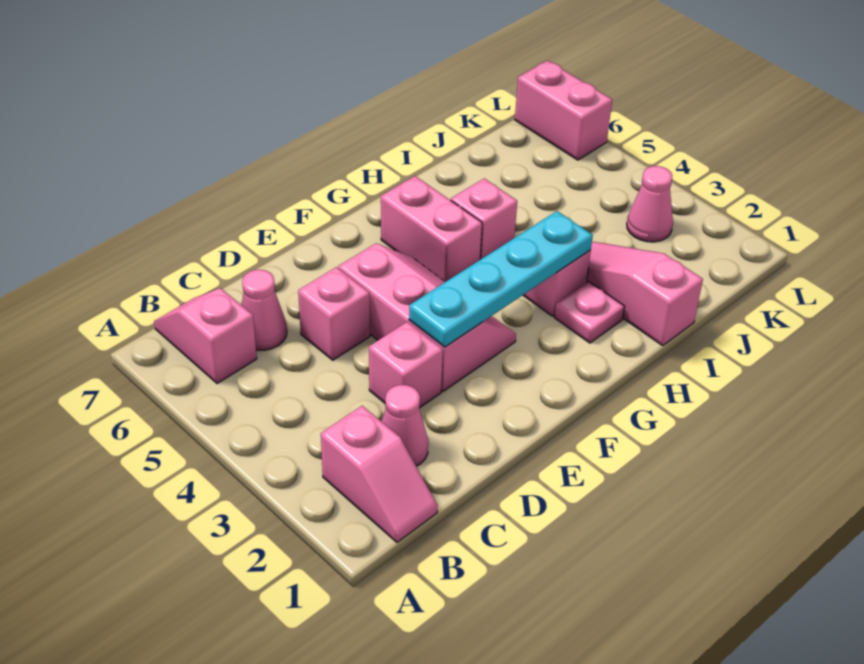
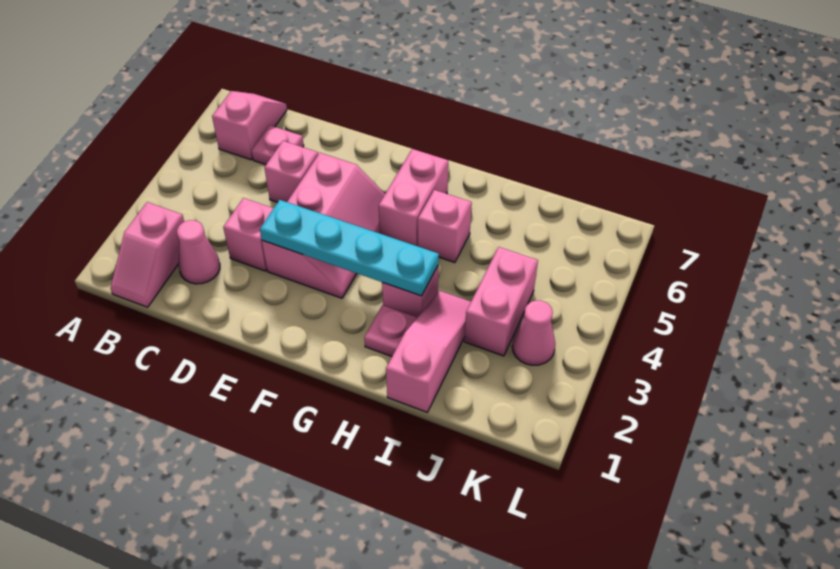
pink 1x1 cone [242,270,287,350] -> pink 1x1 plate [252,125,304,165]
pink 1x2 brick [515,61,612,160] -> pink 1x2 brick moved to [464,247,538,356]

